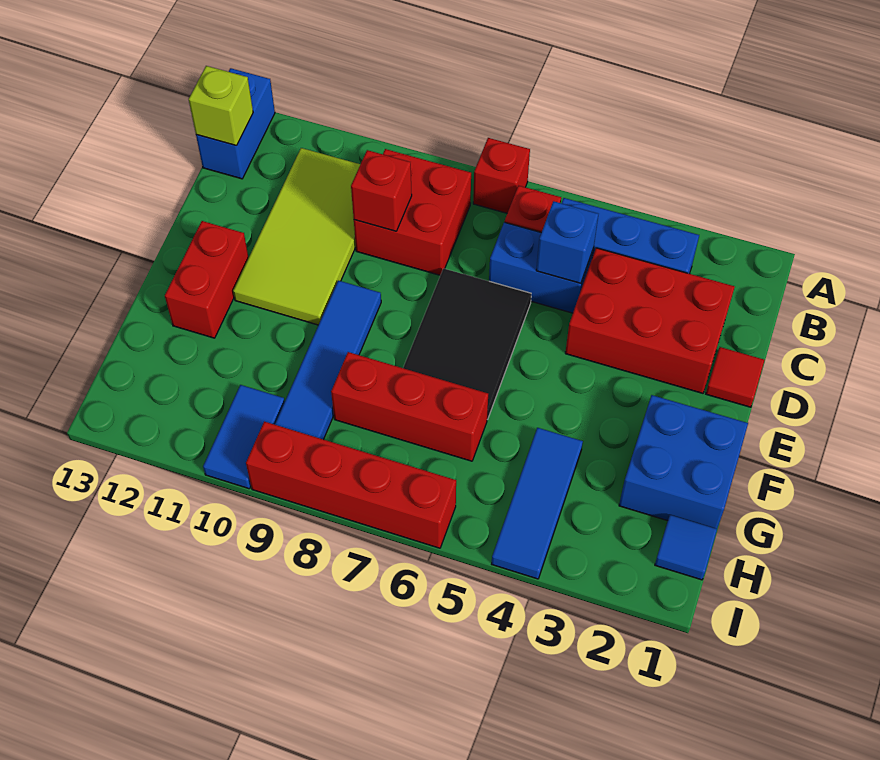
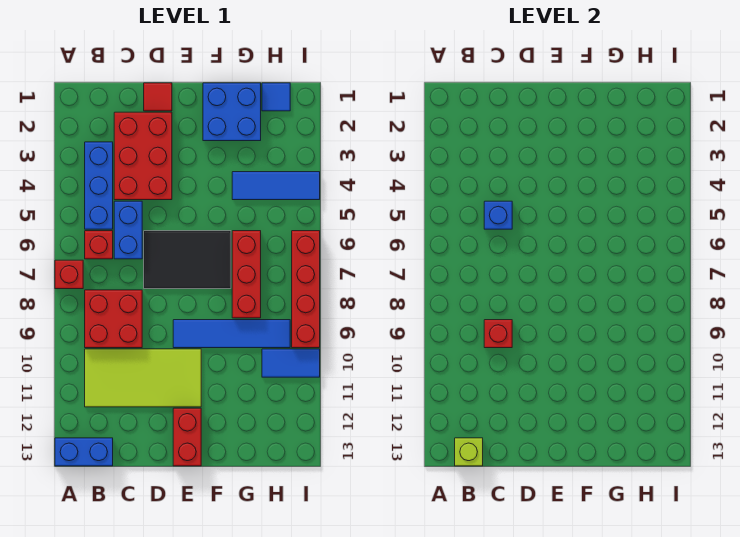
red 1x2 brick [165,221,249,338] -> red 1x2 brick turned to [173,408,201,466]

